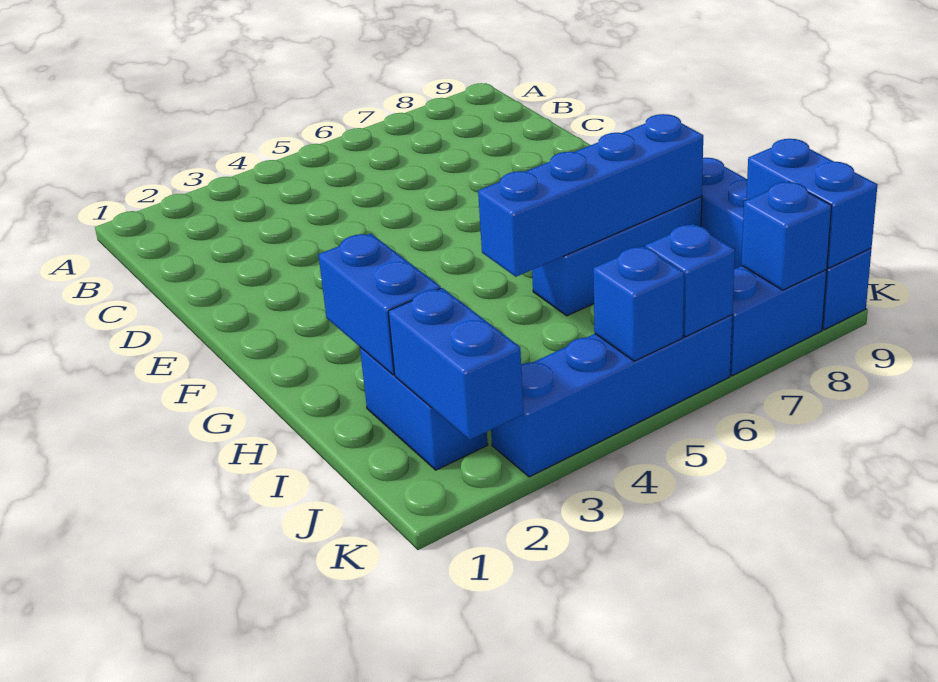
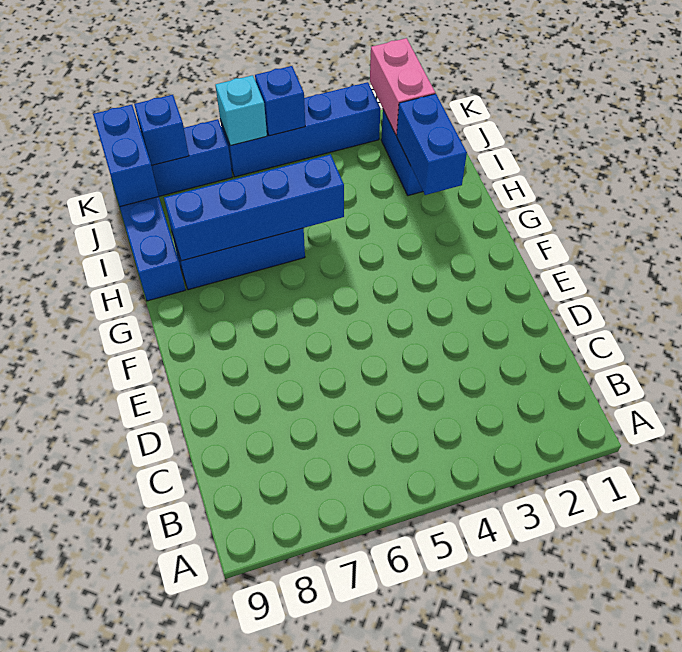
blue 1x2 brick [388,288,523,440] -> pink 1x2 brick [370,38,435,135]
blue 1x1 brick [645,224,735,337] -> cyan 1x1 brick [215,75,267,146]

